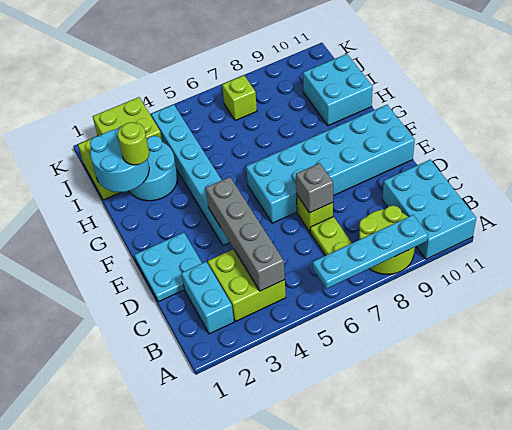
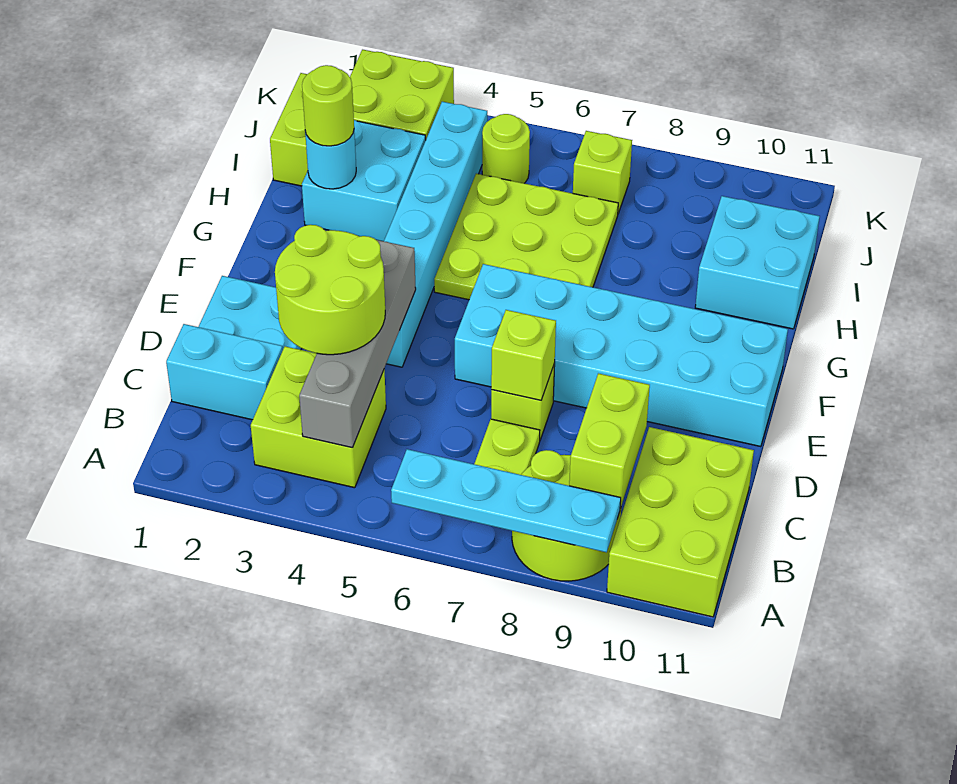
cyan 2x3 brick [382,160,476,259] -> lime 2x3 brick [607,427,754,617]
cyan 1x2 brick [181,262,234,334] -> cyan 1x2 brick turned to [166,324,283,420]
none -> lime 1x2 brick [569,373,650,508]
none -> lime 2x2 round brick [275,225,385,355]
grey 1x1 brick [296,163,333,213] -> lime 1x1 brick [491,310,556,400]
none -> lime 3x3 plate [434,174,618,300]
cyan 2x2 round brick [90,126,149,192] -> cyan 1x1 round brick [305,132,356,189]
cyan 2x2 round brick [129,136,178,201] -> cyan 2x2 brick [302,120,426,241]
none -> lime 1x1 round brick [482,114,530,183]

